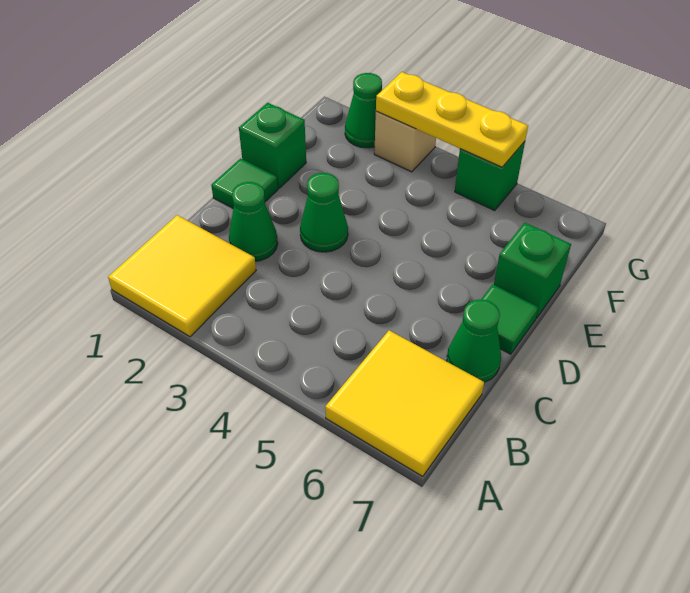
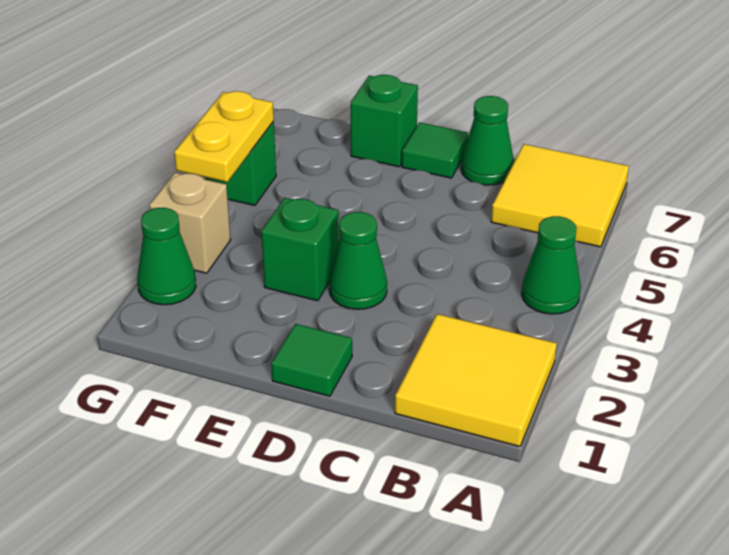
green 1x1 cone [229,182,278,261] -> green 1x1 cone moved to [522,216,581,314]
green 1x1 brick [239,103,306,188] -> green 1x1 brick moved to [261,198,339,301]
yellow 1x3 plate [376,72,528,167] -> yellow 1x2 plate [174,91,274,182]

